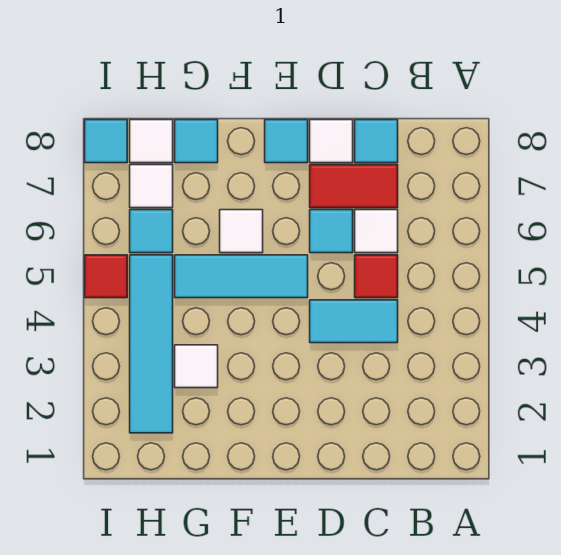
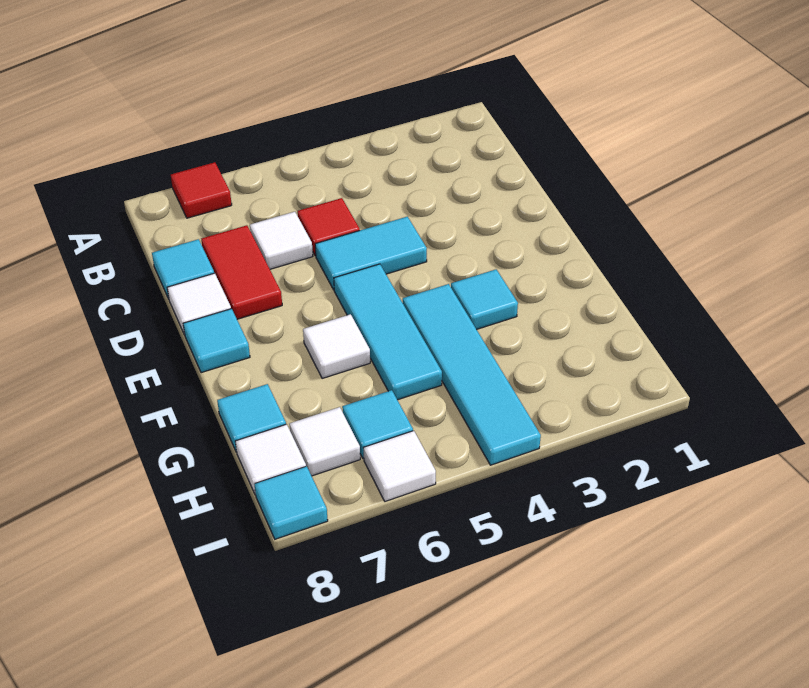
cyan 1x2 tile [310,300,398,343] -> cyan 1x2 tile turned to [315,217,427,290]
cyan 1x1 tile [310,210,353,253] -> cyan 1x1 tile moved to [451,270,518,329]
white 1x1 tile [175,345,218,388] -> white 1x1 tile moved to [364,431,436,501]
cyan 1x4 tile [130,255,173,433] -> cyan 1x4 tile turned to [403,284,541,465]
red 1x1 tile [85,255,127,298] -> red 1x1 tile moved to [171,162,232,218]

